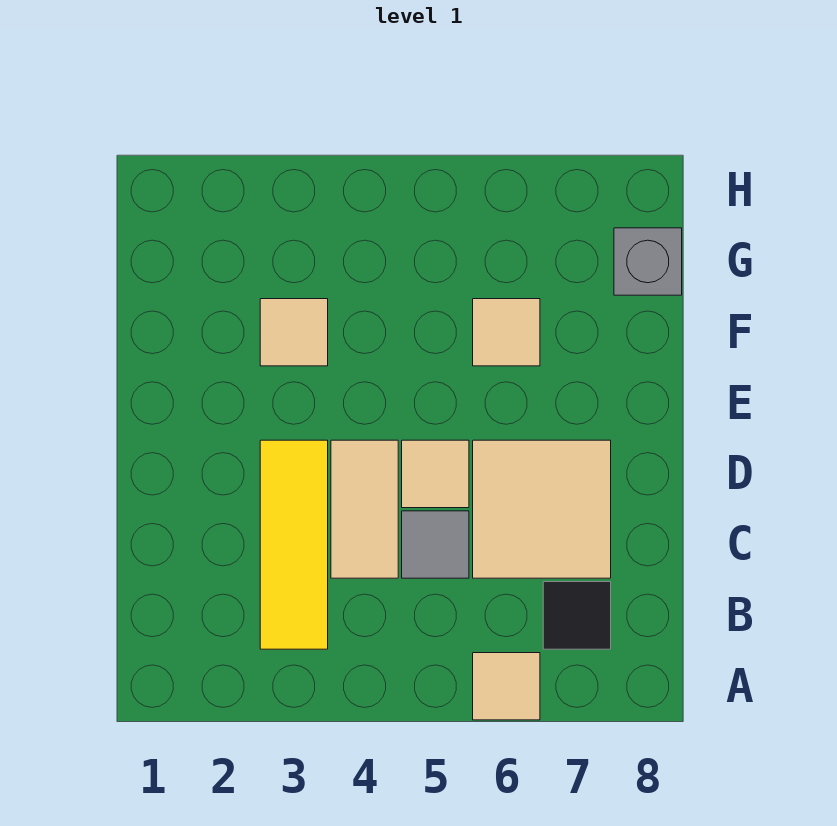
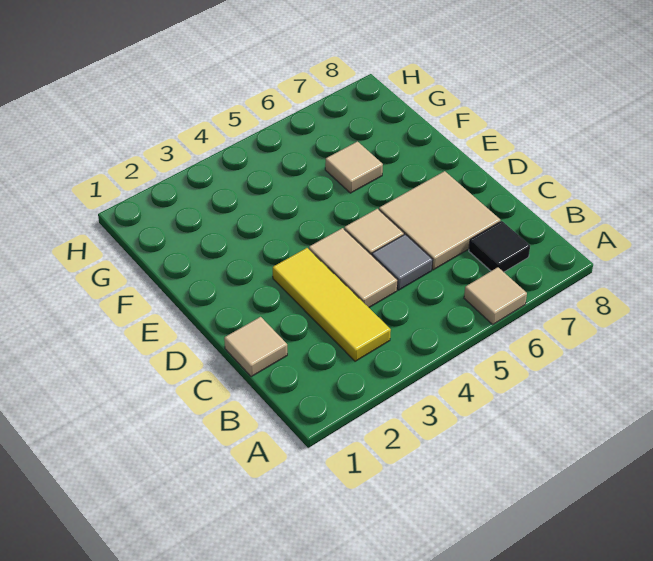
tan 1x1 tile [260,299,328,366] -> tan 1x1 tile moved to [224,317,287,377]
grey 1x1 brick [614,228,682,295] -> none

